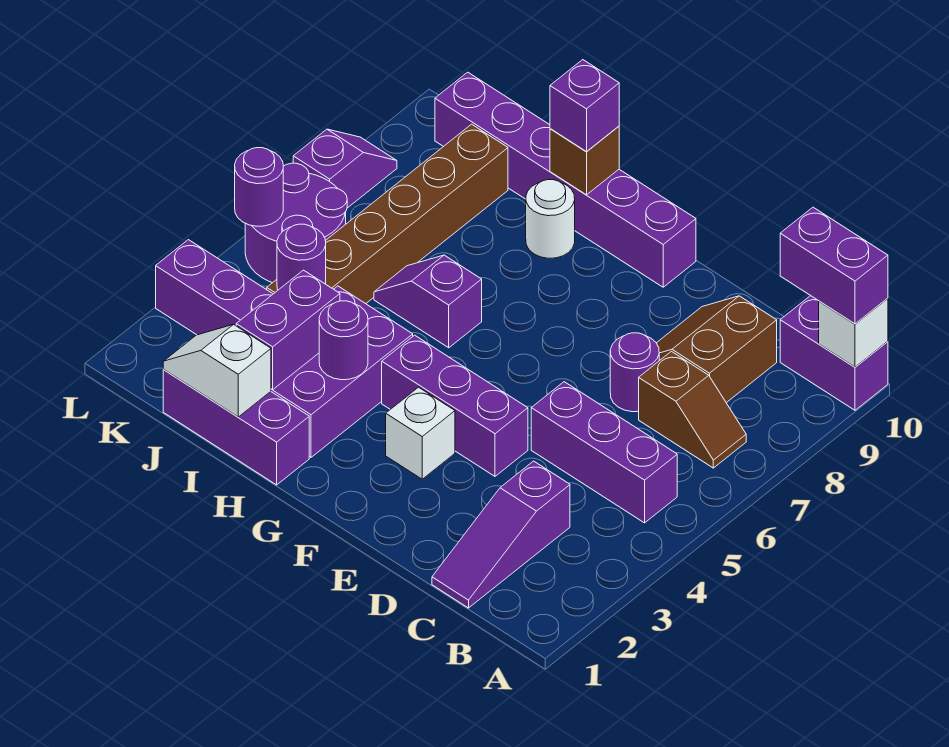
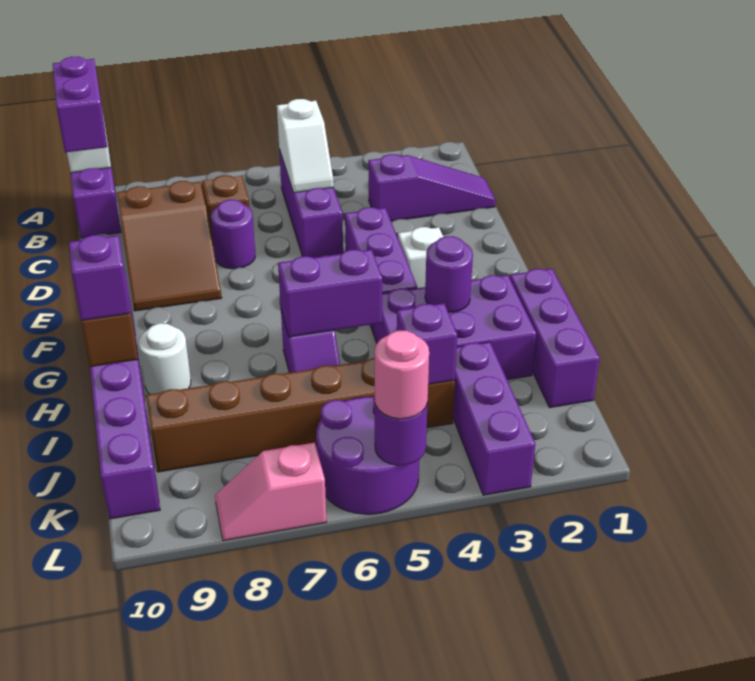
brown 2x2 slope [657,296,777,403] -> brown 2x3 slope [117,181,222,311]
white 1x2 slope [163,324,271,417] -> white 1x2 slope moved to [277,99,334,193]
purple 1x2 brick [236,270,340,389] -> purple 1x2 brick moved to [278,250,382,337]
purple 1x1 round brick [277,224,326,290] -> purple 1x1 brick [397,303,457,384]
none -> pink 1x1 round brick [375,331,429,419]
purple 1x2 slope [293,129,397,208] -> pink 1x2 slope [215,443,326,541]

